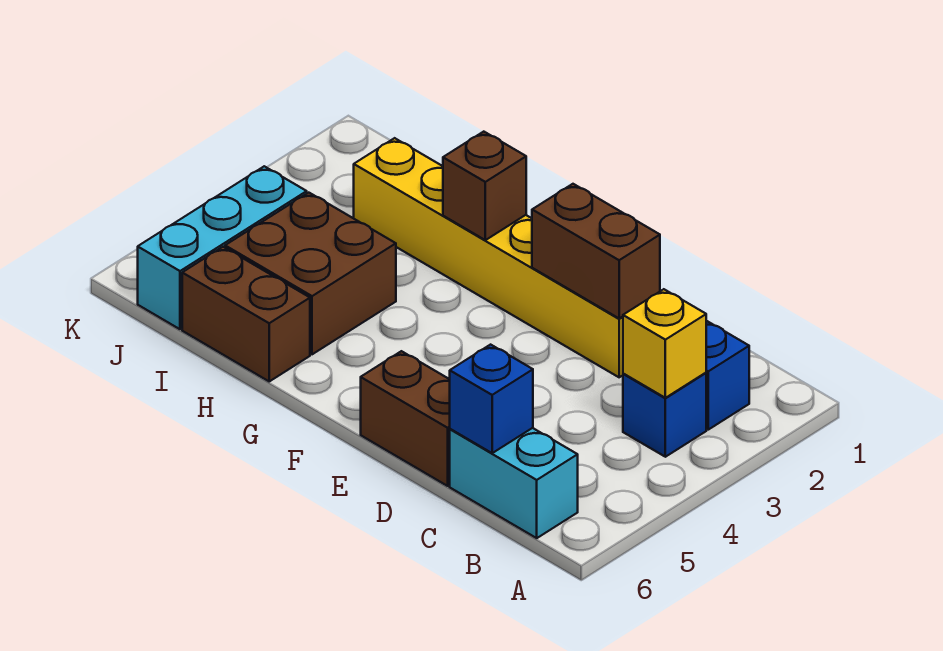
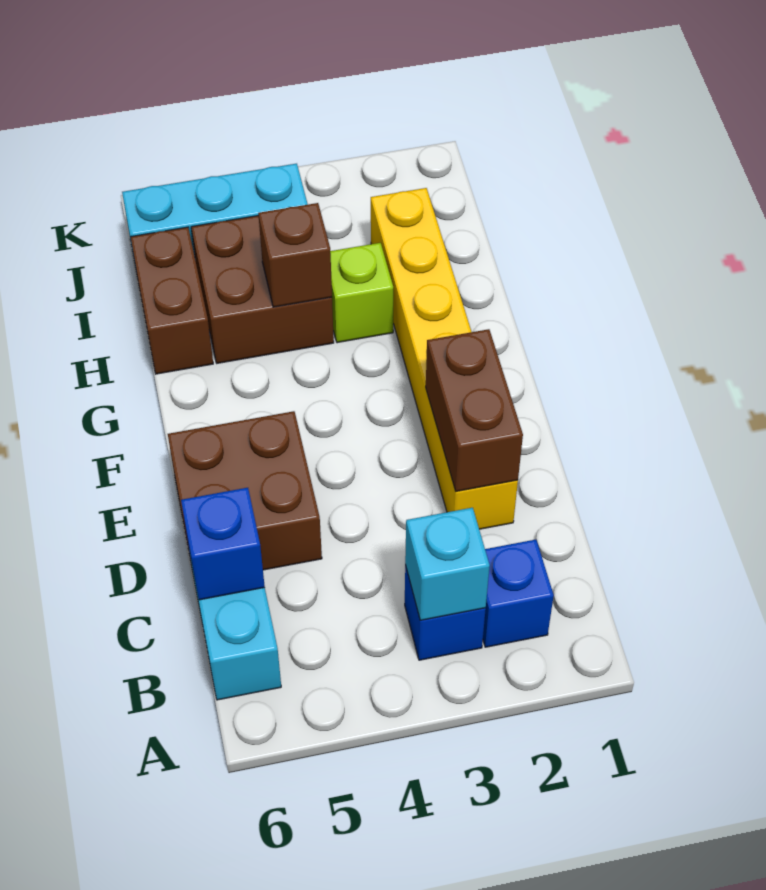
yellow 1x1 brick [623,289,706,398] -> cyan 1x1 brick [405,508,490,620]
brown 1x2 brick [361,351,450,486] -> brown 2x2 brick [168,411,322,571]
brown 1x1 brick [443,132,526,240] -> brown 1x1 brick moved to [258,203,332,307]
none -> lime 1x1 brick [330,243,393,343]

